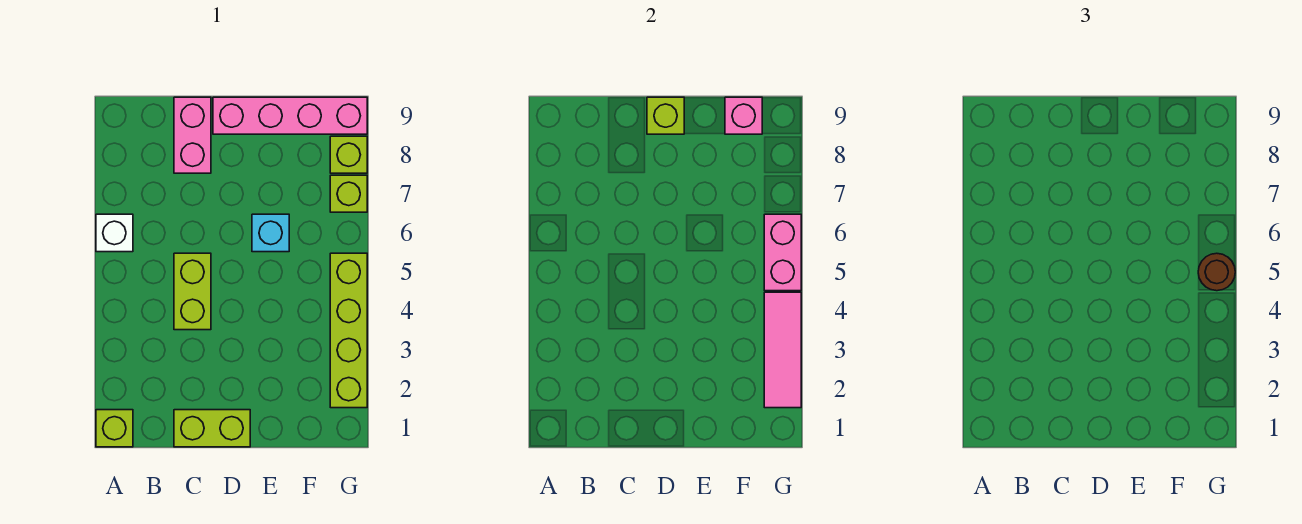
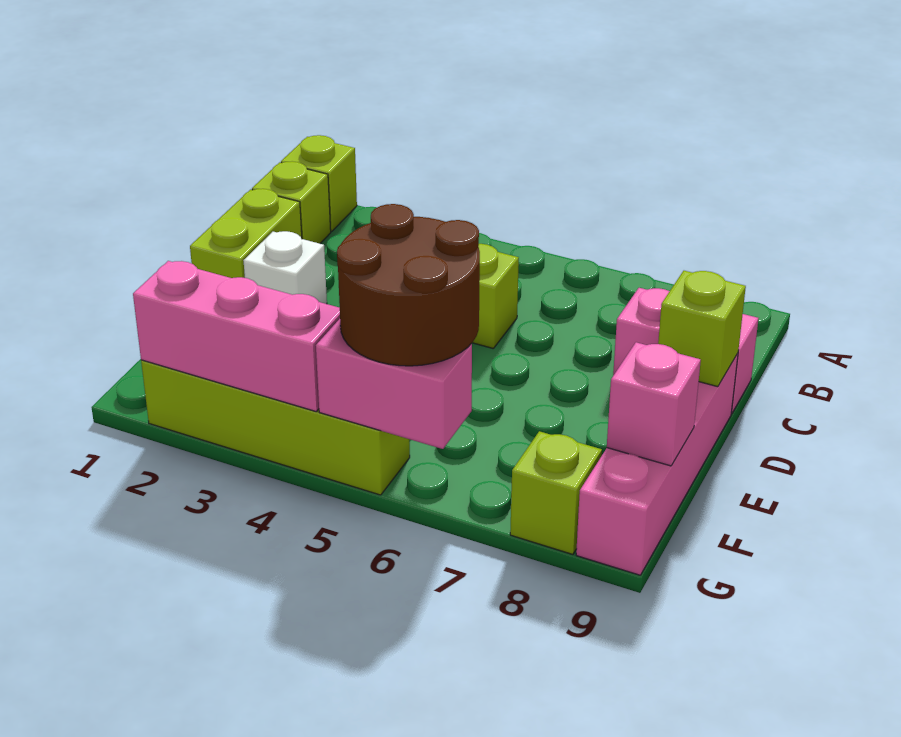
white 1x1 brick [96,214,133,252] -> white 1x1 brick moved to [243,231,327,304]
cyan 1x1 brick [252,214,289,252] -> none
pink 1x3 tile [764,292,801,408] -> pink 1x3 brick [133,261,340,411]
brown 1x1 round brick [1198,253,1235,291] -> brown 2x2 round brick [337,204,480,366]
lime 1x1 brick [330,175,367,212] -> lime 1x1 brick moved to [252,161,331,244]

